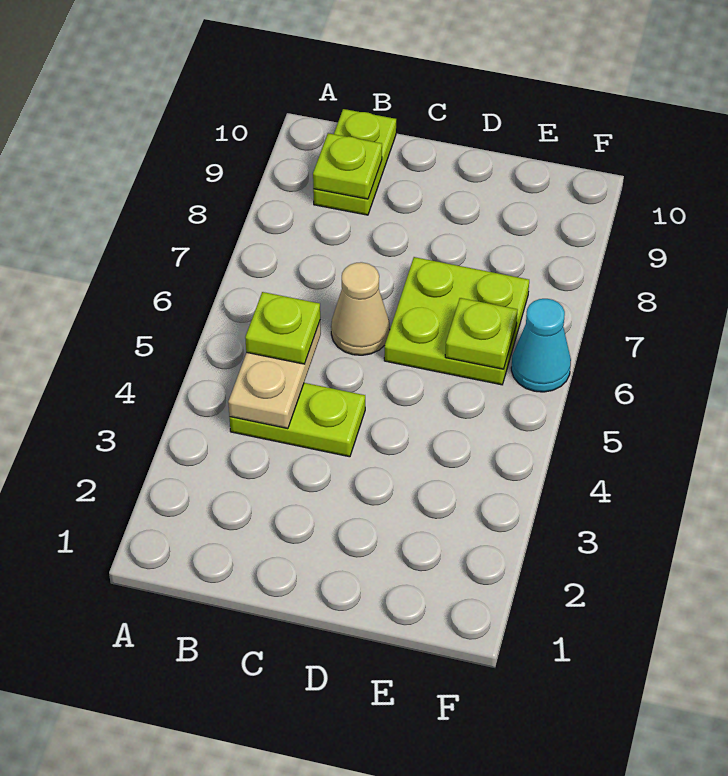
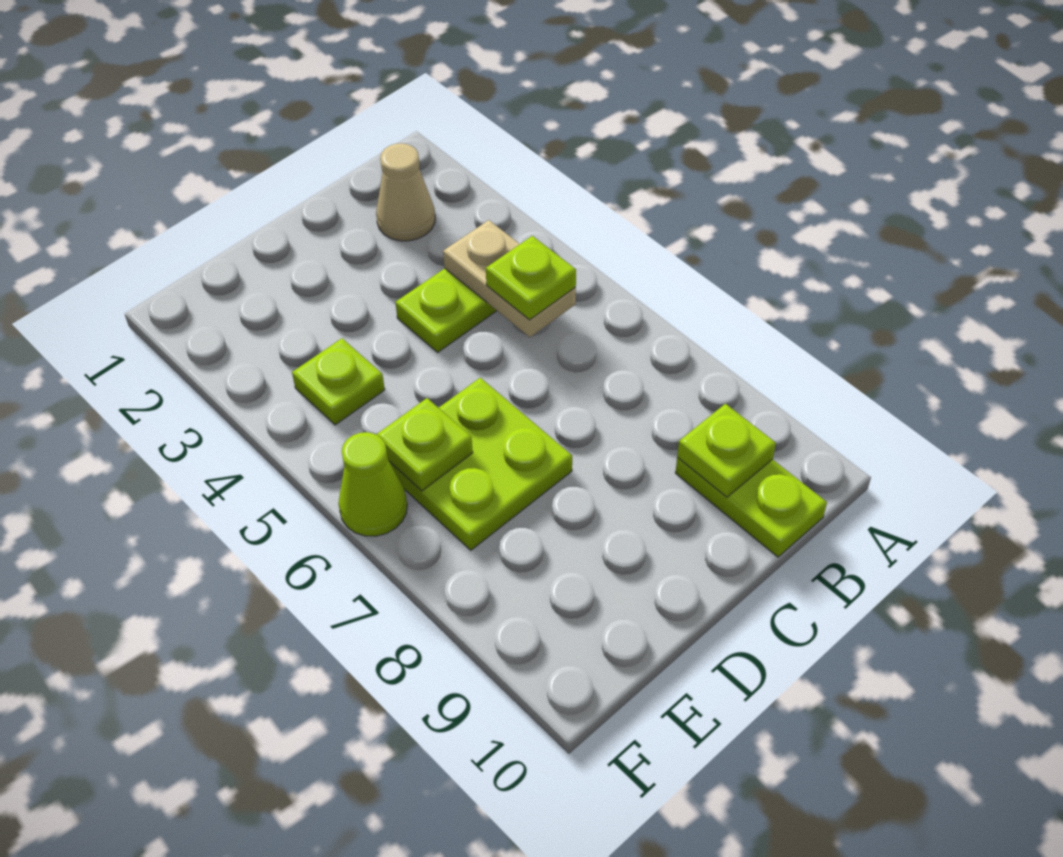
tan 1x1 cone [331,262,390,355] -> tan 1x1 cone moved to [376,143,435,241]
none -> lime 1x1 plate [292,338,385,425]
cyan 1x1 cone [511,299,571,392] -> lime 1x1 cone [339,432,407,536]

